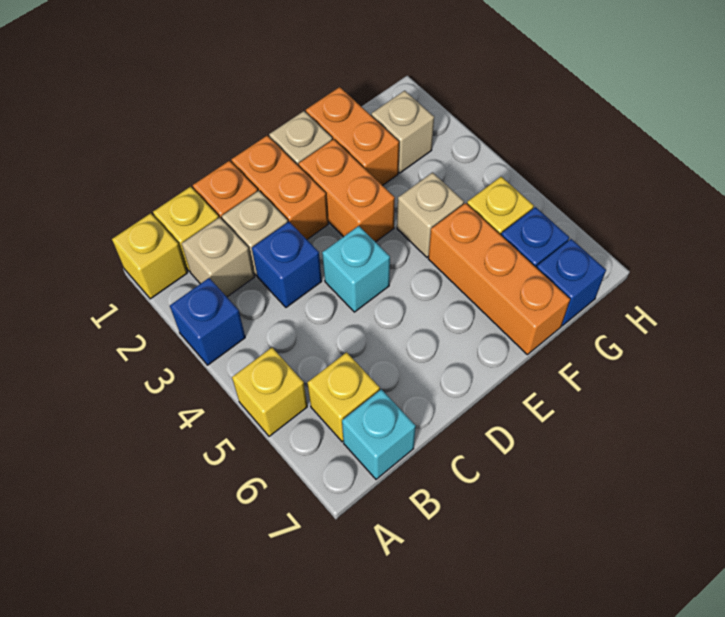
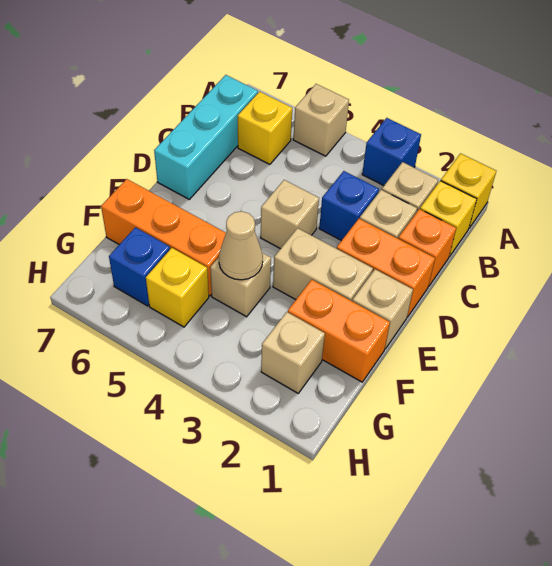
yellow 1x1 brick [232,348,307,436] -> tan 1x1 brick [293,84,349,156]
cyan 1x1 brick [342,389,416,479] -> cyan 1x3 brick [154,75,258,199]
cyan 1x1 brick [322,226,390,312] -> tan 1x1 brick [261,180,319,249]
orange 1x2 brick [299,139,395,242] -> tan 1x2 brick [273,228,373,301]
none -> tan 1x1 cone [219,211,263,280]
blue 1x1 brick [537,239,606,326] -> none

